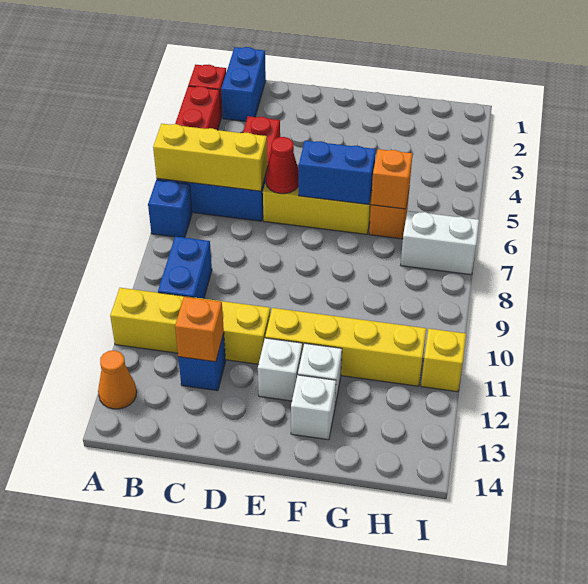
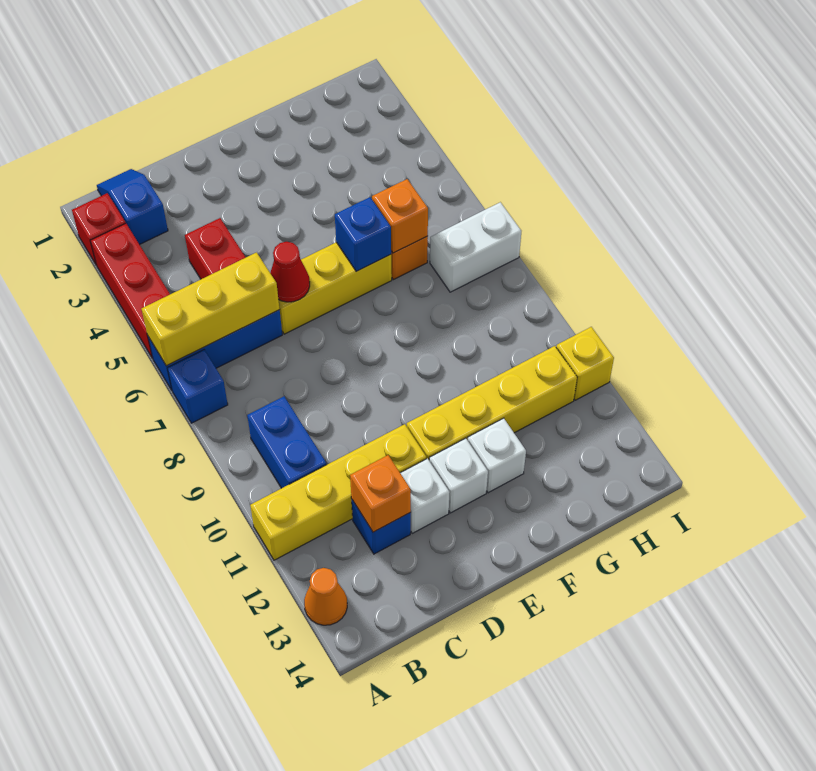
blue 1x2 brick [221,47,266,121] -> blue 1x2 slope [97,169,168,244]
blue 1x2 brick [299,141,376,204] -> blue 1x1 brick [335,197,391,271]
white 1x1 brick [291,375,336,440] -> white 1x1 brick moved to [401,459,450,533]

